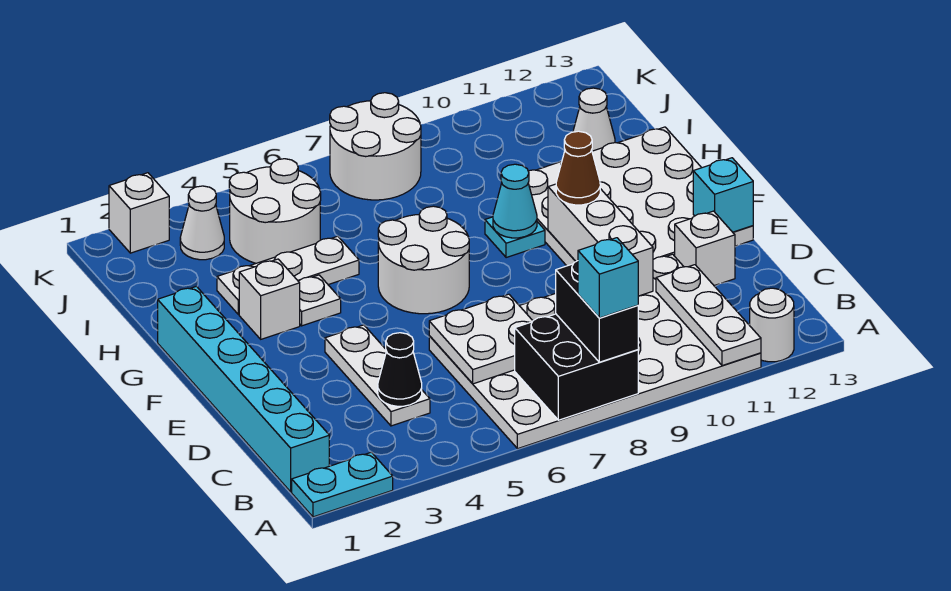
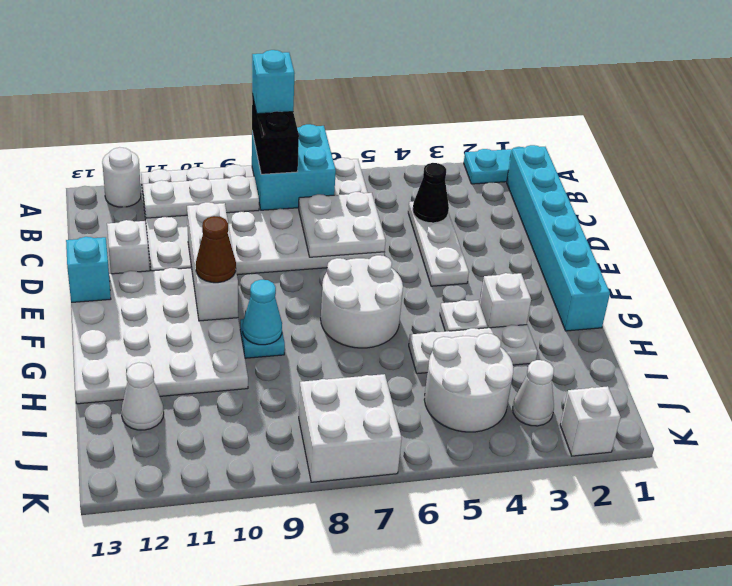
black 2x2 brick [515,314,638,420] -> cyan 2x2 brick [252,124,336,210]
white 1x3 plate [656,265,761,366] -> white 1x3 plate turned to [143,176,259,218]
white 2x2 round brick [330,93,421,200] -> white 2x2 brick [299,374,402,482]

